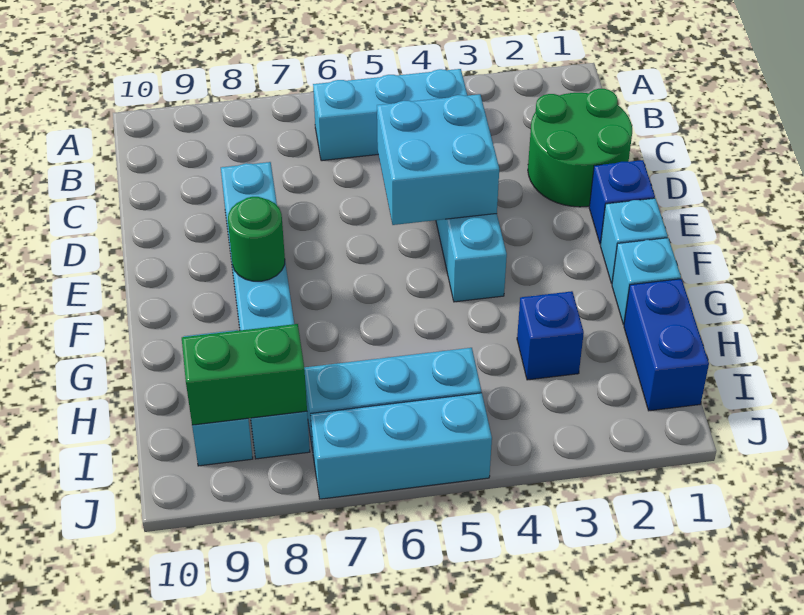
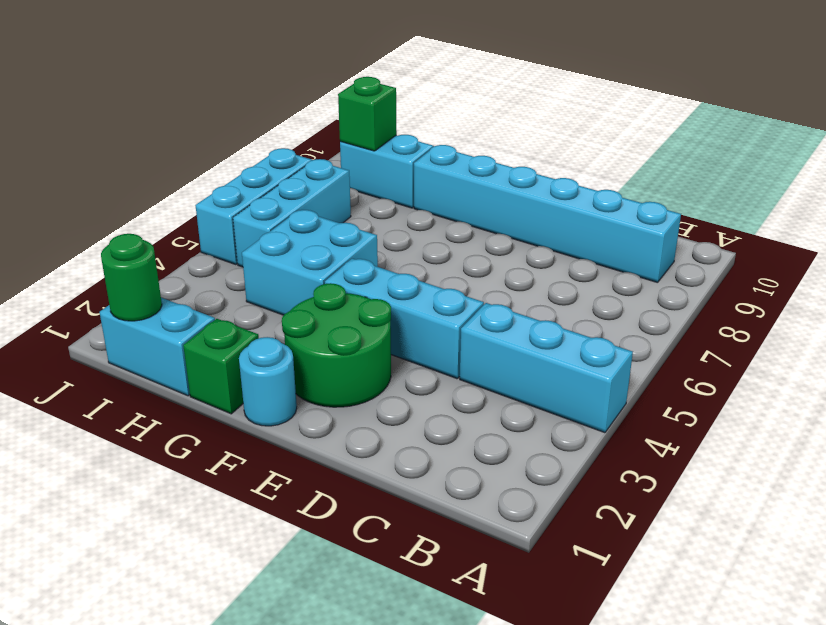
cyan 1x3 brick [313,69,467,161] -> cyan 1x3 brick turned to [460,303,633,433]
green 2x2 round brick [528,89,632,207] -> green 2x2 round brick moved to [282,283,391,407]
cyan 2x2 brick [377,94,499,225] -> cyan 2x2 brick moved to [242,210,378,315]
cyan 1x6 brick [221,162,310,459] -> cyan 1x6 brick moved to [414,145,681,283]
blue 1x1 brick [589,160,655,244] -> none
cyan 1x1 brick [601,198,668,283] -> cyan 1x1 round brick [239,337,297,426]
green 1x1 round brick [228,197,285,281] -> green 1x1 round brick moved to [101,234,162,321]
cyan 1x1 brick [612,238,681,324] -> green 1x1 brick [183,319,259,414]
blue 1x2 brick [624,279,709,411] -> cyan 1x2 brick [100,298,215,396]
blue 1x1 brick [517,291,584,380] -> none
green 1x2 brick [182,324,307,425] -> green 1x1 brick [338,77,397,151]

